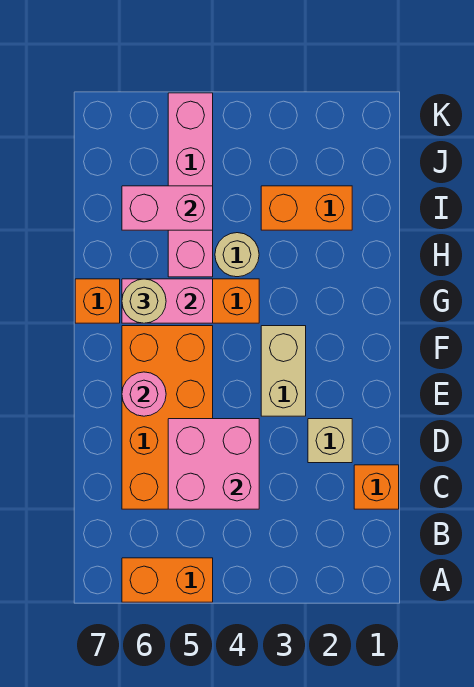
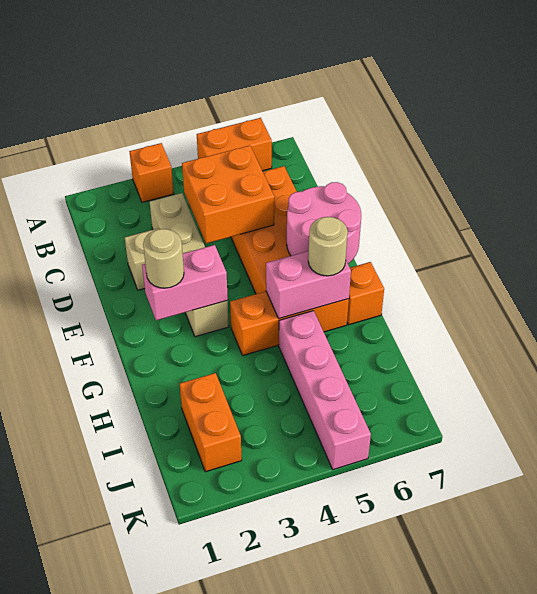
orange 1x1 brick [354,465,399,509] -> orange 1x1 brick moved to [129,143,174,202]
pink 2x2 brick [168,419,259,509] -> orange 2x2 brick [182,146,274,243]
tan 1x2 brick [261,326,306,416] -> tan 1x4 brick [150,193,229,337]
pink 1x1 round brick [122,372,166,416] -> pink 2x2 round brick [287,182,361,264]
tan 1x1 round brick [215,233,259,277] -> tan 1x1 round brick moved to [143,229,184,288]
orange 1x2 brick [261,186,352,230] -> orange 1x2 brick turned to [180,373,242,472]
pink 1x2 brick [122,186,213,230] -> pink 1x2 brick moved to [142,245,228,320]

